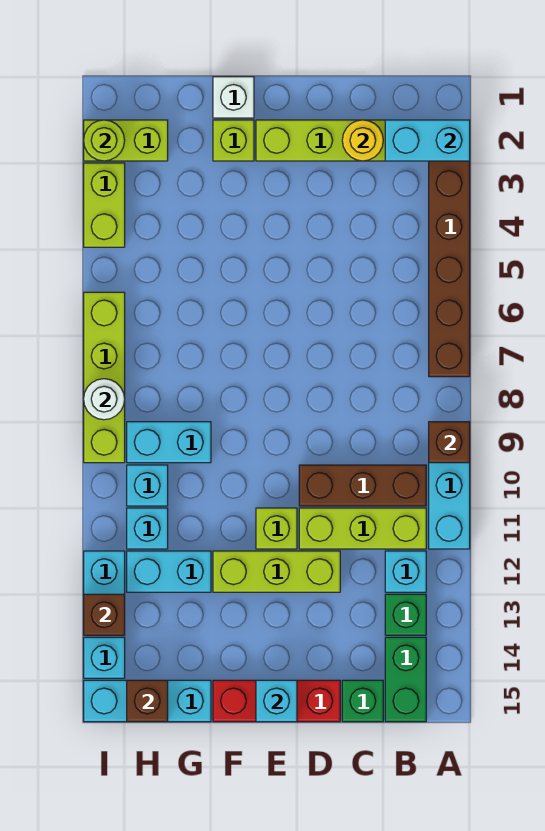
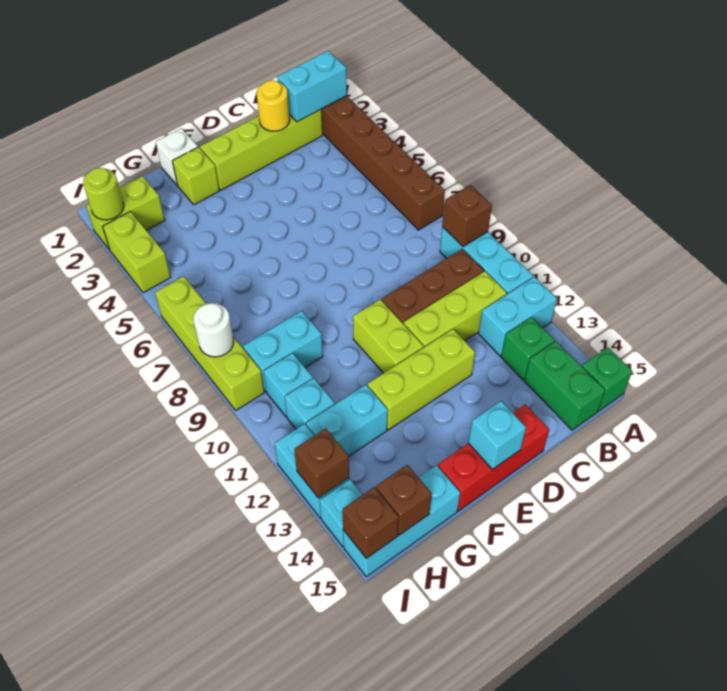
cyan 1x1 brick [385,551,426,592] -> cyan 1x2 brick [478,277,557,356]
green 1x1 brick [342,680,383,722] -> green 1x1 brick moved to [582,348,632,411]
lime 1x1 brick [256,508,297,549] -> lime 1x2 brick [353,299,424,373]
none -> brown 1x1 brick [342,487,399,558]

